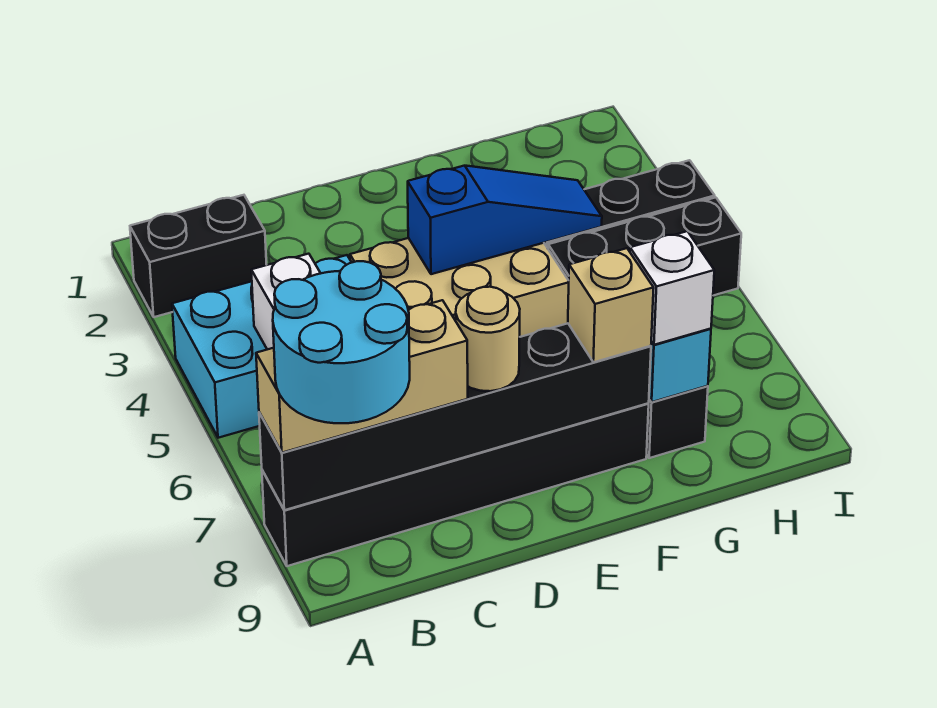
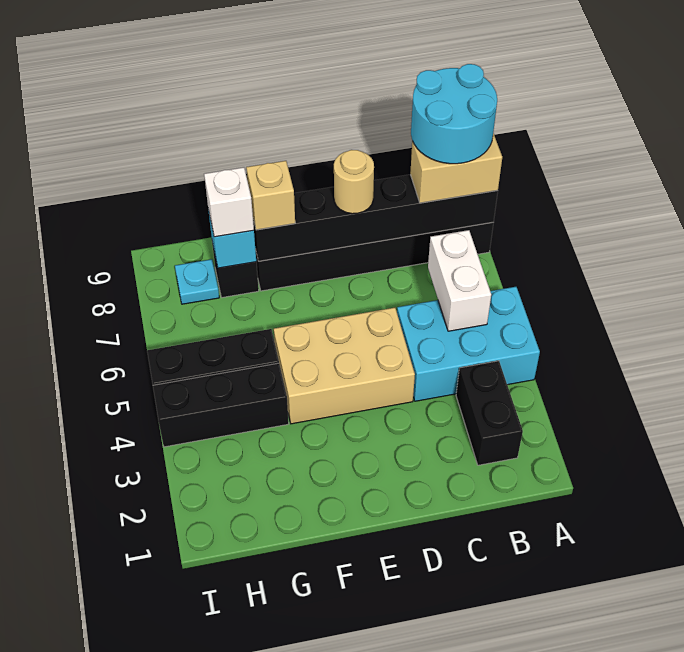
black 1x2 brick [130,195,266,317] -> black 1x2 brick turned to [456,361,523,465]
tan 1x3 brick [256,300,468,453] -> tan 1x2 brick [410,133,502,203]
blue 1x3 slope [408,166,602,274] -> none
none -> cyan 1x1 plate [175,259,219,304]

